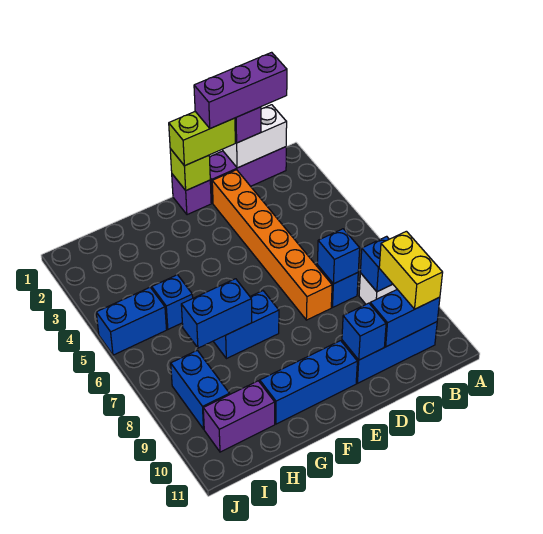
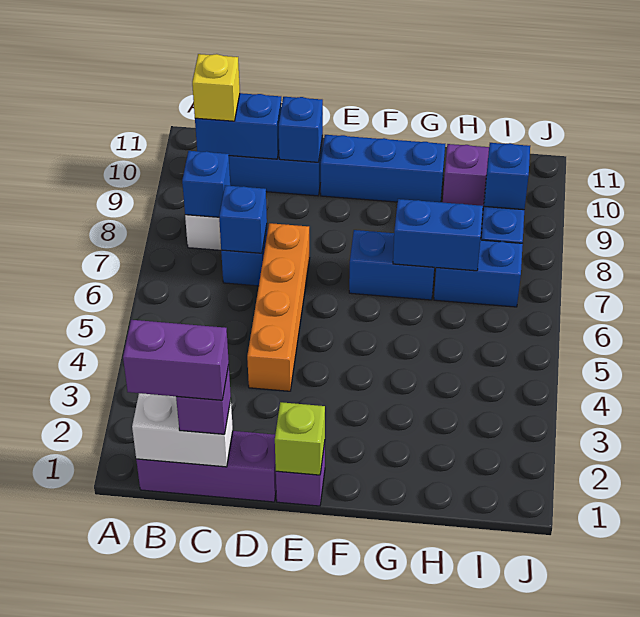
purple 1x3 brick [194,52,287,128] -> purple 1x2 brick [123,320,229,400]
yellow 1x2 brick [379,231,443,309] -> yellow 1x1 brick [192,54,240,121]
lime 1x2 brick [169,112,235,166] -> none
orange 1x6 brick [212,170,332,320] -> orange 1x4 brick [247,223,310,391]
blue 1x1 brick [152,275,193,329] -> blue 1x1 brick moved to [484,143,530,210]
blue 1x2 brick [96,287,167,355] -> blue 1x2 brick moved to [434,240,523,307]

